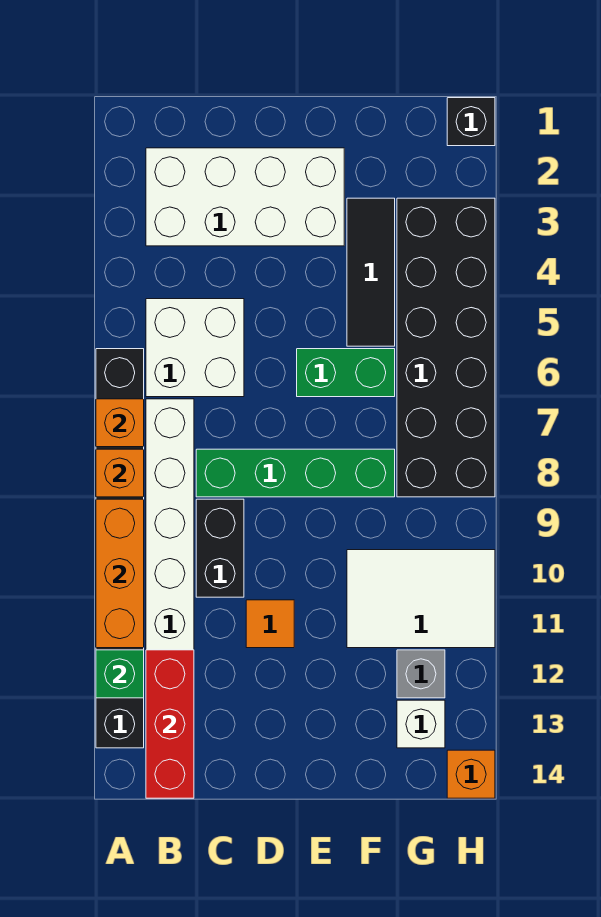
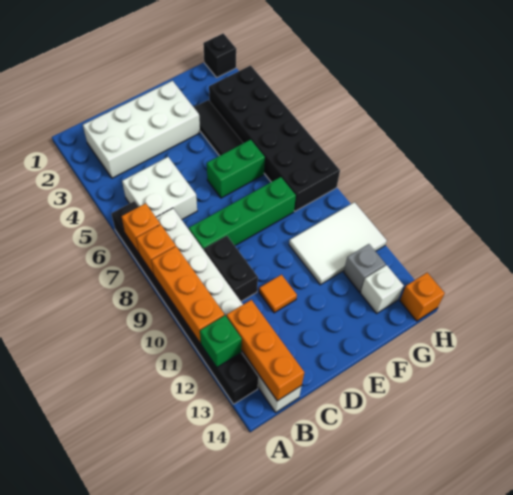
red 1x3 brick [146,650,194,798] -> orange 1x3 brick [227,300,304,401]

